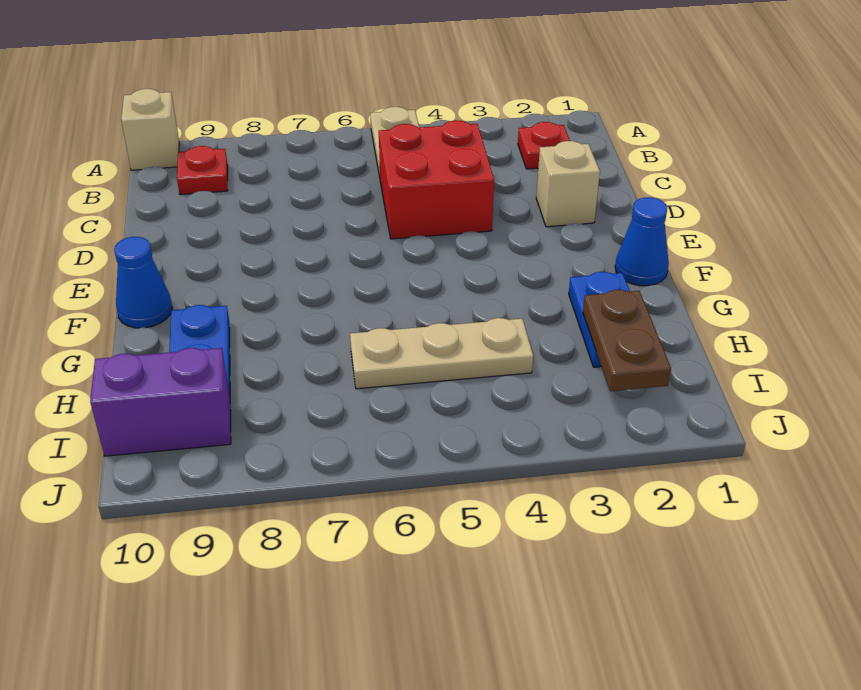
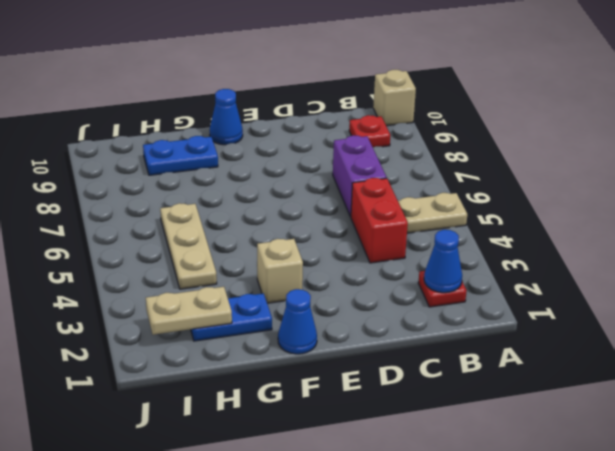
none -> blue 1x1 cone [424,230,462,293]
red 2x2 brick [379,120,494,239] -> red 1x2 brick [351,178,408,263]
tan 1x1 brick [536,141,600,227] -> tan 1x1 brick moved to [257,239,303,303]
brown 1x2 plate [583,290,671,391] -> tan 1x2 plate [146,287,232,335]
purple 1x2 brick [90,348,231,456] -> purple 1x2 brick moved to [333,135,387,217]

